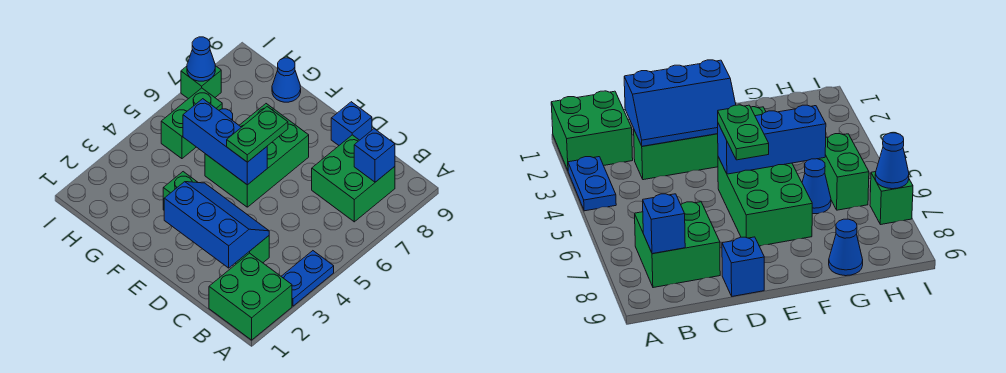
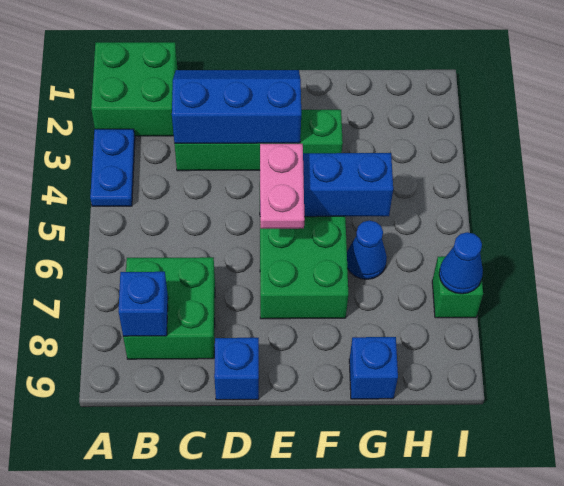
blue 2x3 slope [164,182,269,268] -> blue 2x3 slope turned to [172,70,301,143]
green 1x2 plate [227,107,288,162] -> pink 1x2 plate [260,144,305,229]
blue 1x1 cone [272,58,301,102] -> blue 1x1 brick [349,337,398,399]
green 1x2 brick [161,88,222,159] -> none

